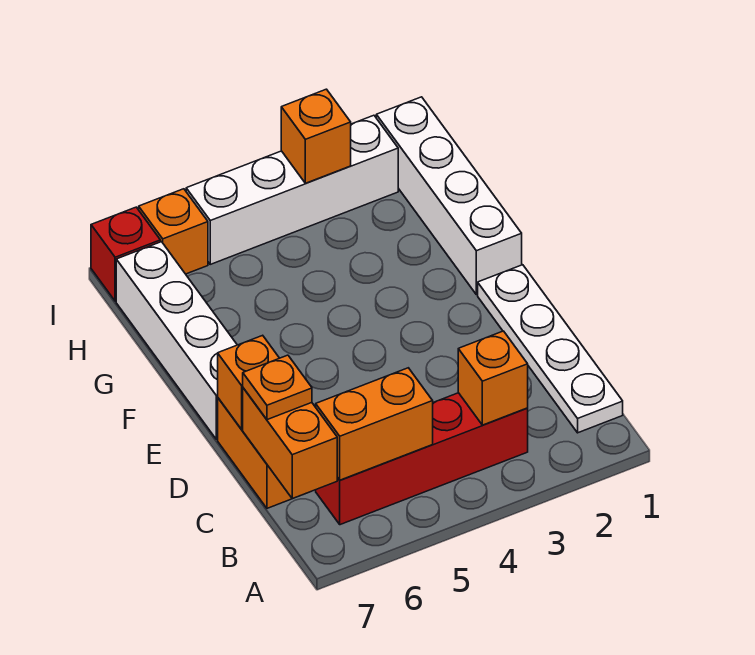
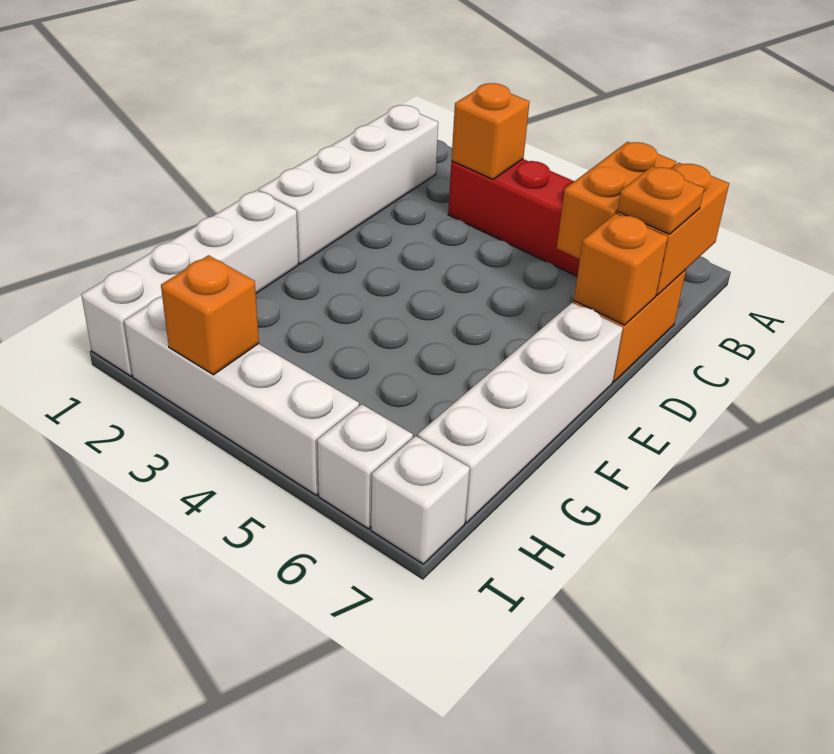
white 1x4 plate [478,265,623,433] -> white 1x4 brick [259,105,438,264]
orange 1x2 brick [316,368,433,480] -> orange 1x2 brick turned to [557,142,676,259]
orange 1x1 brick [139,189,208,274] -> white 1x1 brick [317,404,413,529]
red 1x1 brick [91,207,160,301] -> white 1x1 brick [371,436,470,564]

